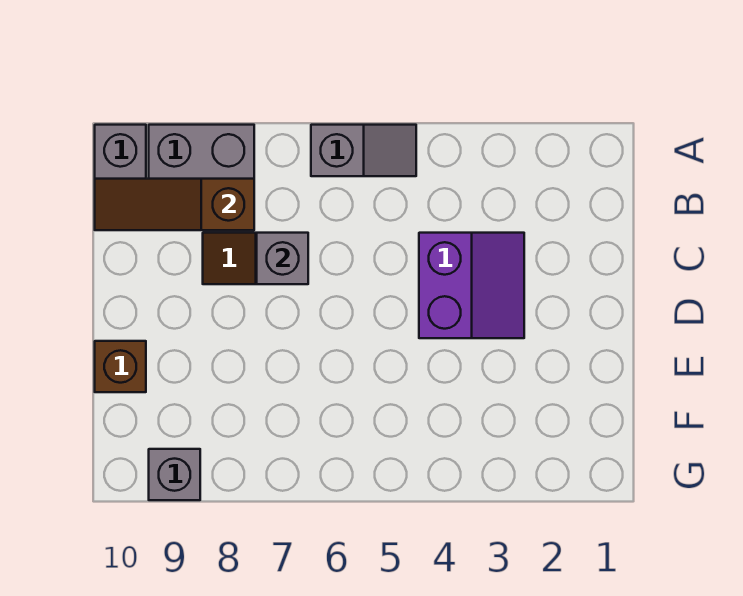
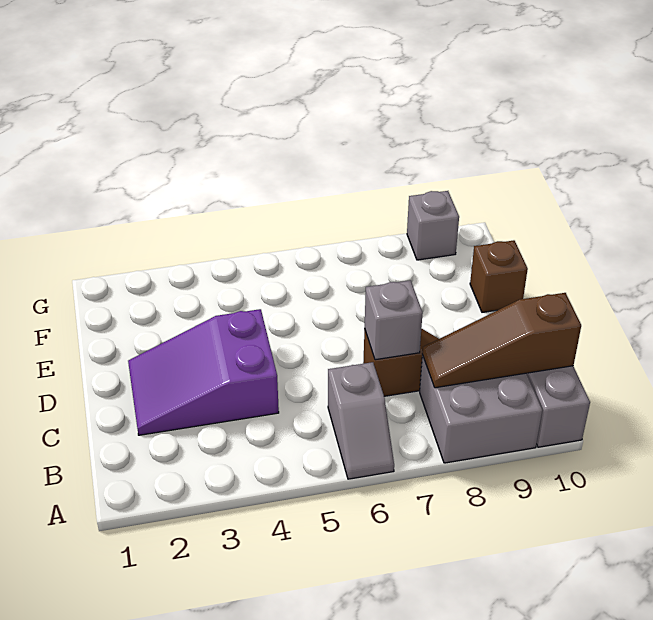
grey 1x2 slope [311,125,416,176] -> grey 1x2 slope turned to [328,362,394,479]
brown 1x3 slope [95,179,254,230] -> brown 1x3 slope turned to [422,293,581,388]
purple 2x2 slope [419,233,524,338] -> purple 2x3 slope [128,309,279,435]

